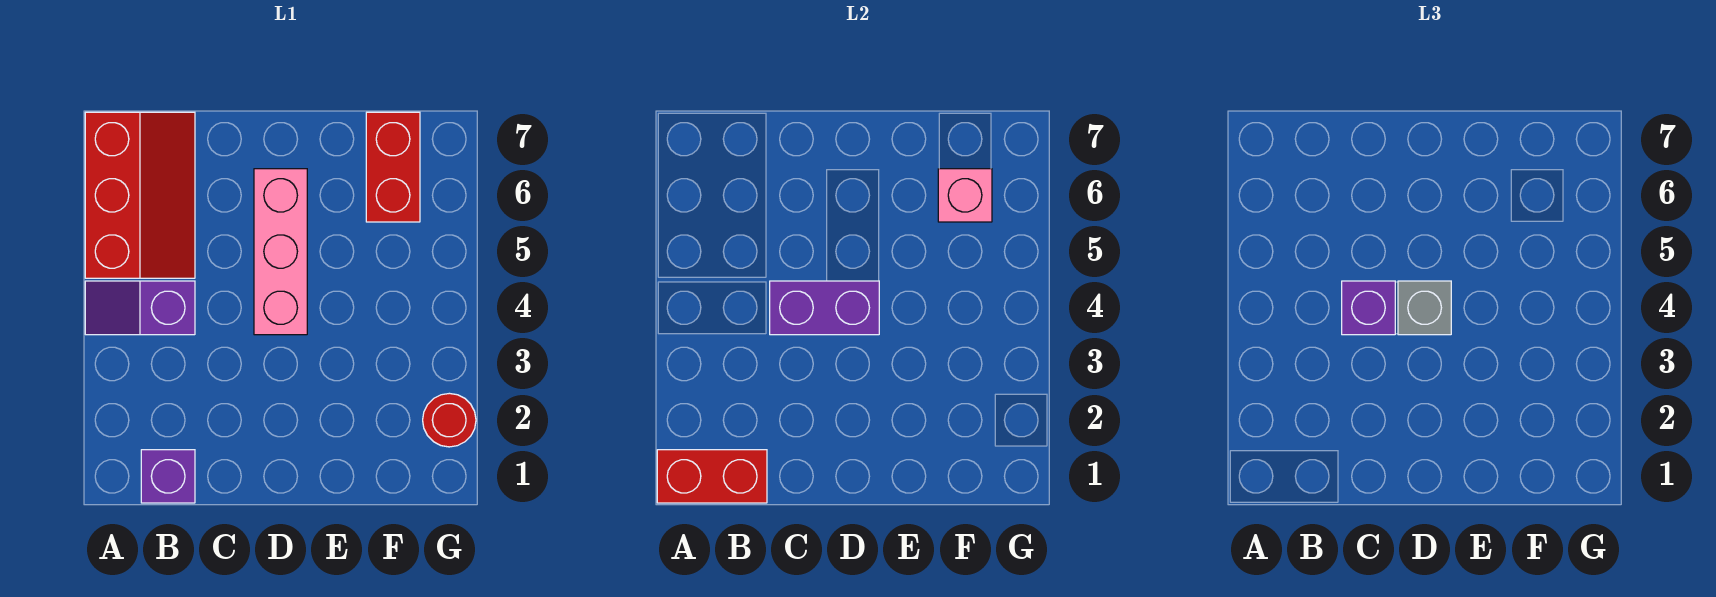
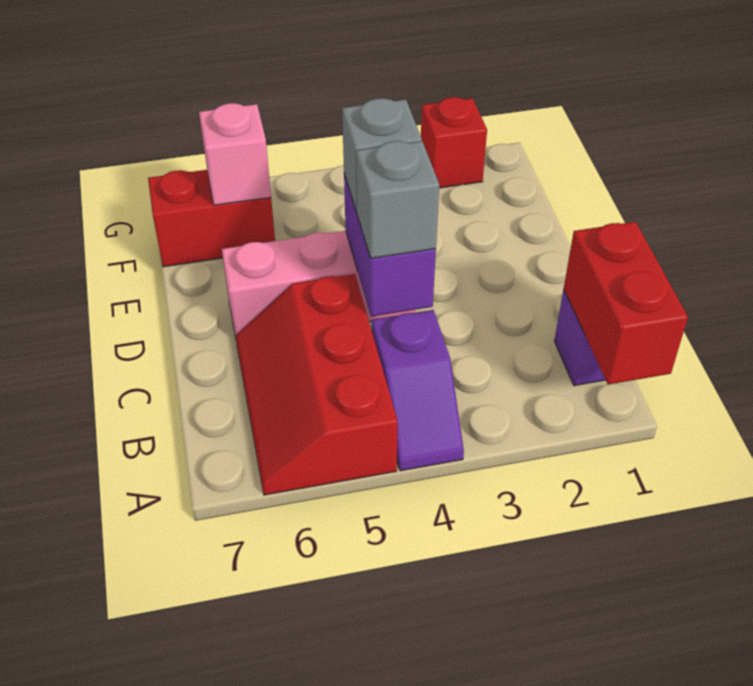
red 2x3 slope [85,112,195,278] -> red 2x3 slope turned to [235,274,398,495]
purple 1x1 brick [1342,281,1395,335] -> grey 1x1 brick [356,141,439,258]
red 1x1 round brick [423,393,476,447] -> red 1x1 brick [421,97,487,188]

